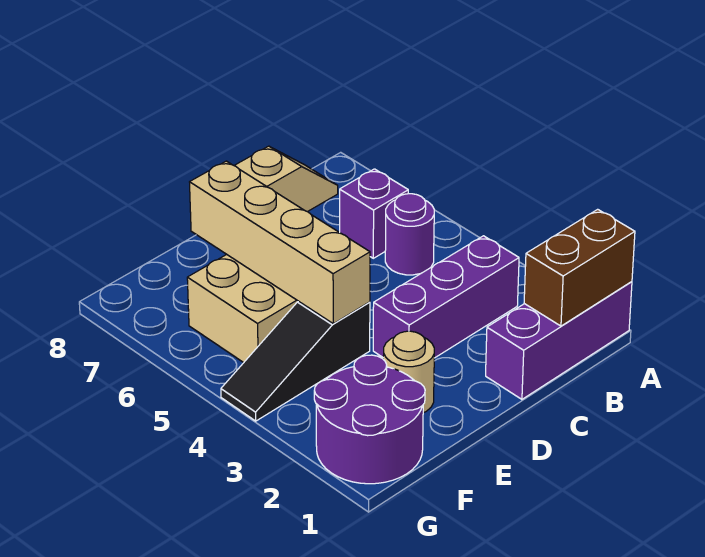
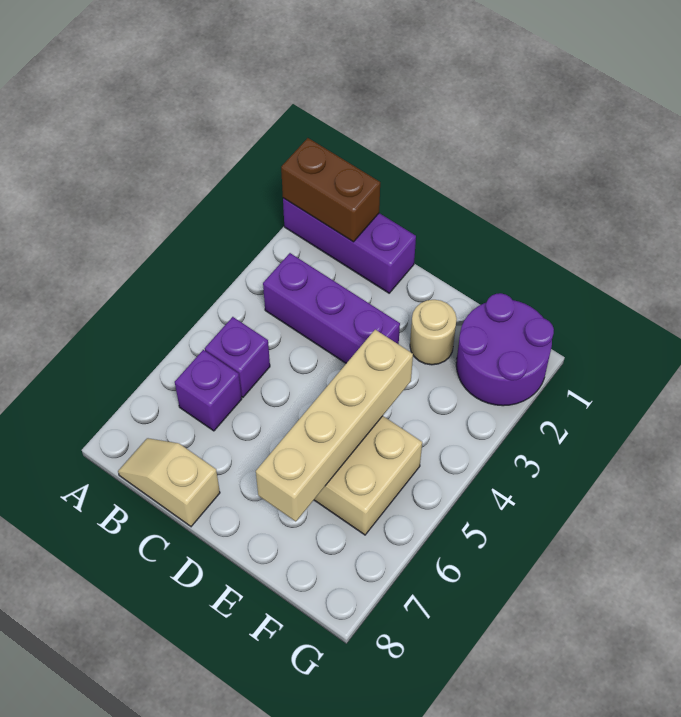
purple 1x1 round brick [385,194,434,275] -> purple 1x1 brick [205,317,270,397]
black 1x3 slope [221,301,370,421] -> none

